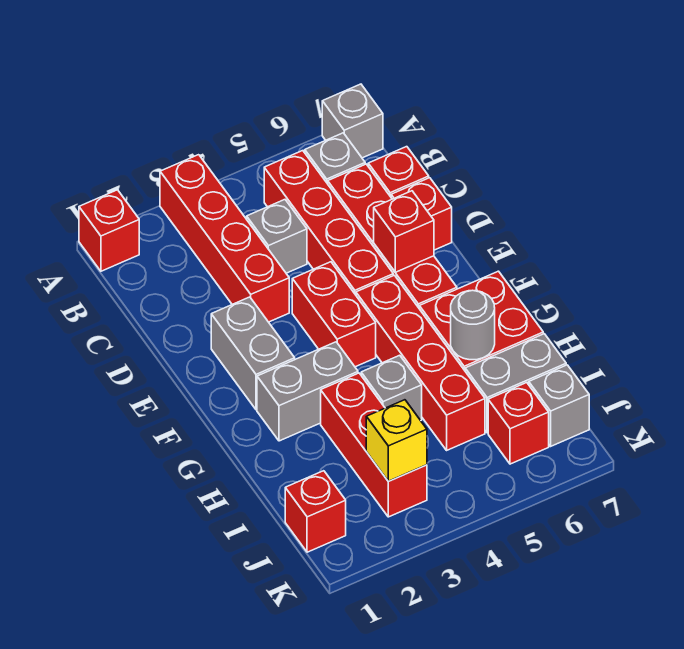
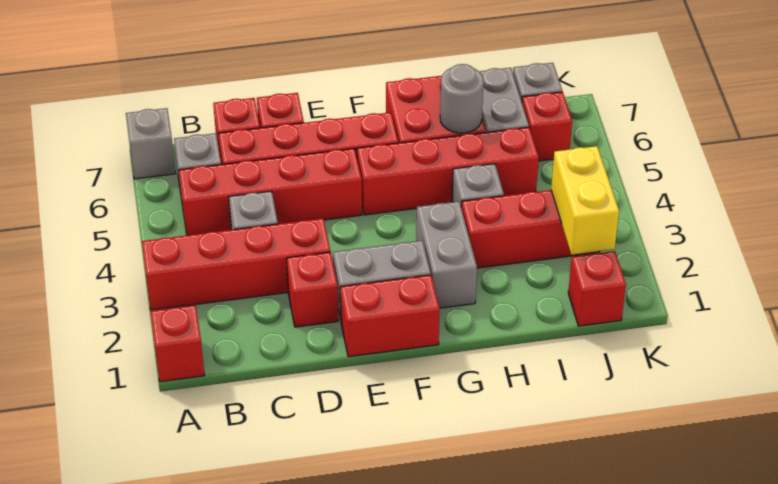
red 1x2 brick [292,262,376,367] -> red 1x2 brick moved to [340,275,440,357]
red 1x1 brick [374,191,434,272] -> red 1x1 brick moved to [287,252,338,327]
yellow 1x1 brick [366,400,427,481] -> yellow 1x2 brick [551,146,619,255]

